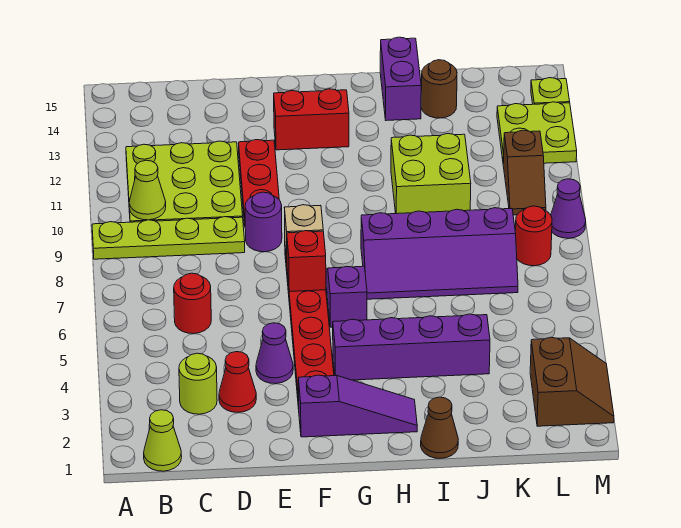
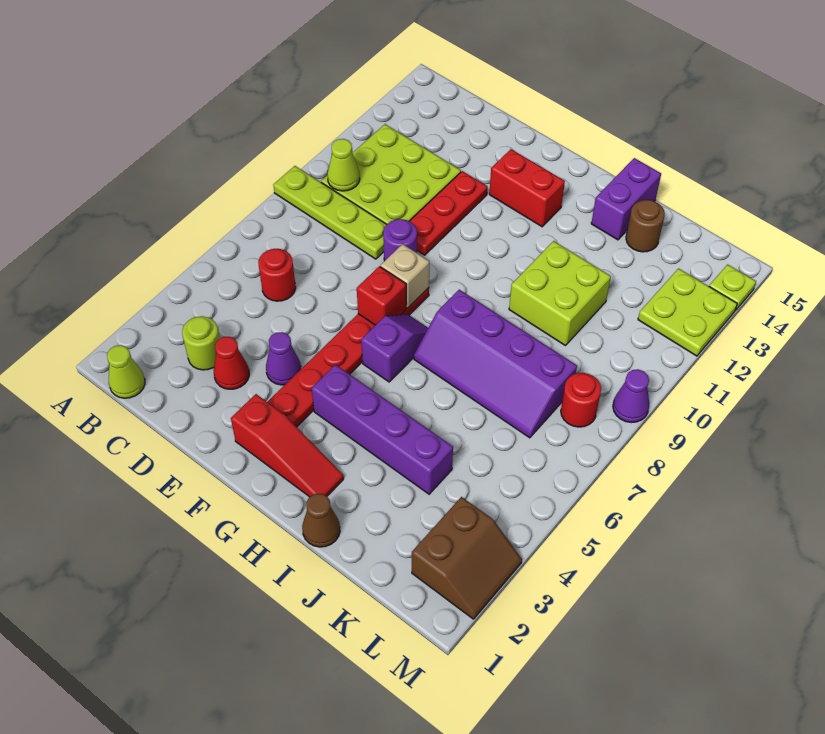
purple 1x3 slope [298,375,417,437] -> red 1x3 slope [231,394,344,497]
brown 1x2 slope [503,130,546,215] -> none

